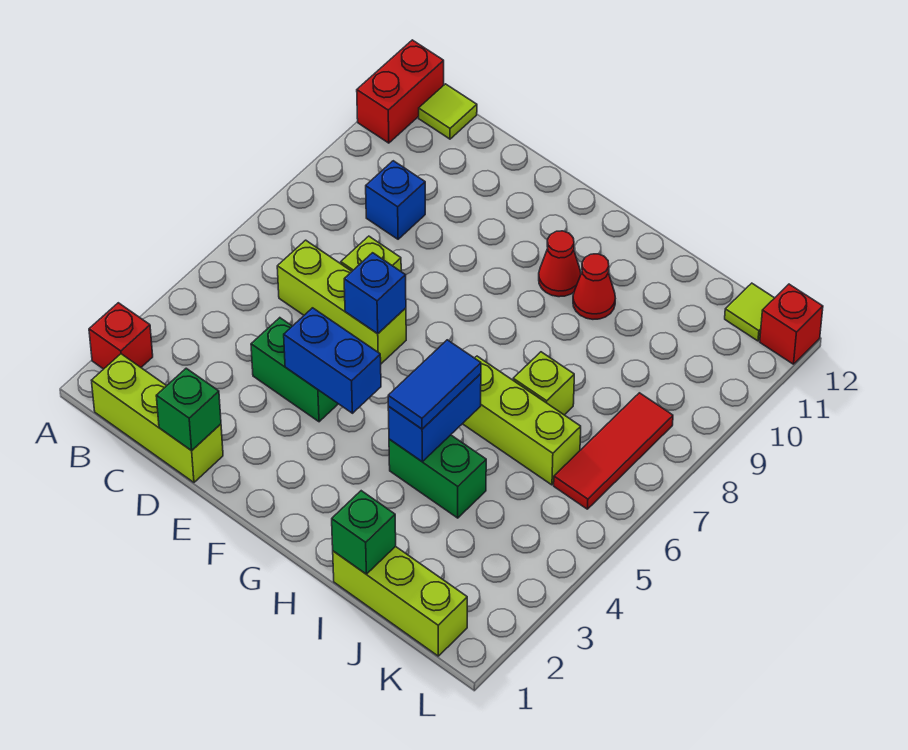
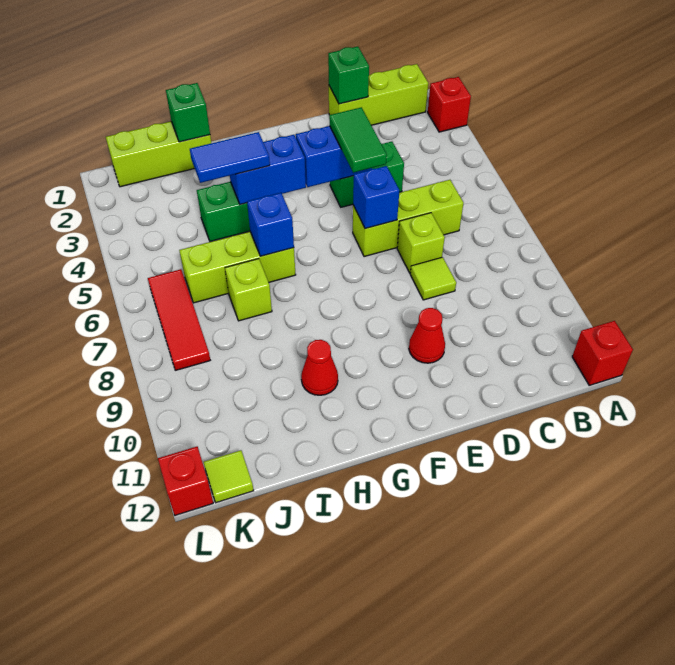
red 1x2 brick [357,40,444,143] -> red 1x1 brick [572,321,633,385]
lime 1x1 tile [419,84,477,139] -> lime 1x1 tile moved to [410,257,456,300]
blue 1x1 brick [366,161,425,239] -> blue 1x1 brick moved to [247,193,294,256]
none -> green 1x2 tile [329,107,387,173]
red 1x1 cone [539,231,581,297] -> red 1x1 cone moved to [409,308,445,363]
blue 1x2 brick [388,374,481,462] -> blue 1x2 brick turned to [230,135,306,204]
blue 1x2 tile [388,340,481,429] -> blue 1x2 tile turned to [190,132,270,183]

